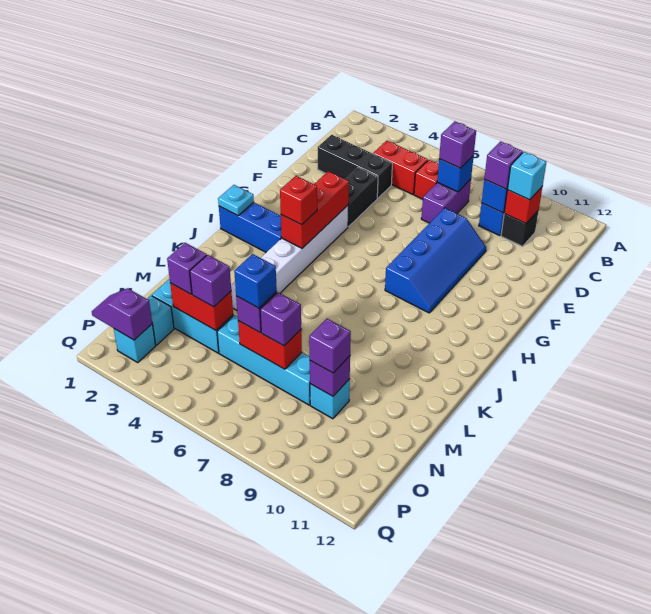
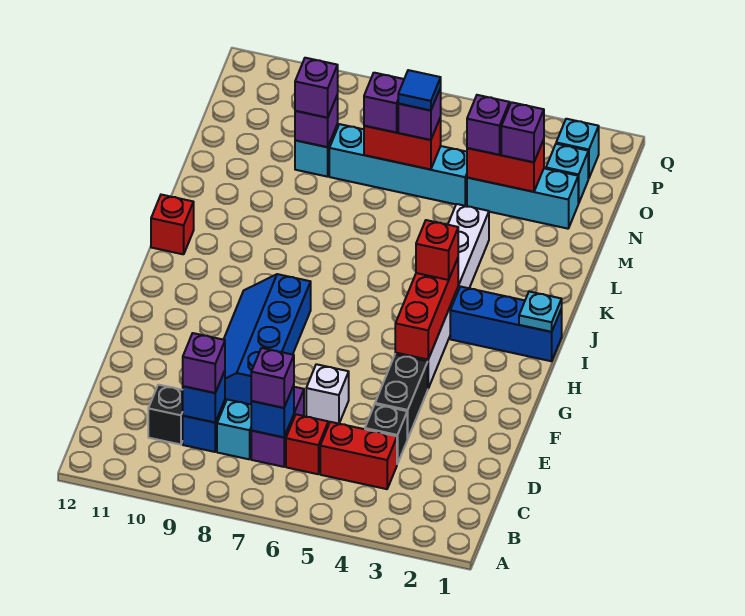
red 1x1 brick [504,187,542,224] -> red 1x1 brick moved to [151,195,194,254]
cyan 1x1 brick [508,152,546,200] -> cyan 1x1 brick moved to [217,400,252,459]
black 1x3 brick [318,135,392,198] -> black 1x1 brick [365,404,407,464]
none -> white 1x1 brick [306,364,349,424]
blue 1x1 brick [234,254,277,308] -> blue 1x1 tile [398,70,441,110]
purple 1x2 slope [92,288,152,340] -> none

